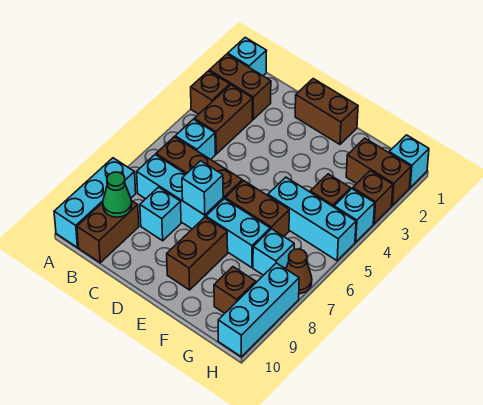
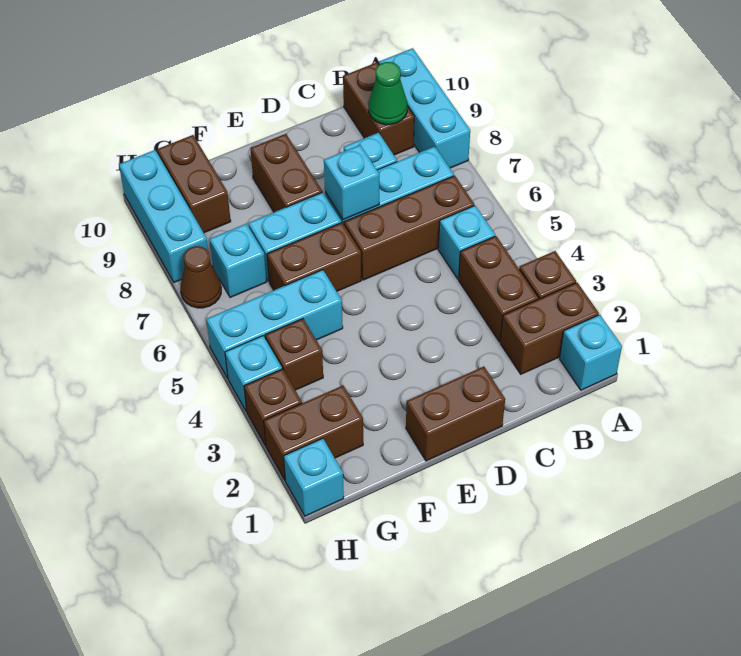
brown 1x1 brick [214,267,256,313] -> brown 1x2 brick [157,135,231,233]

